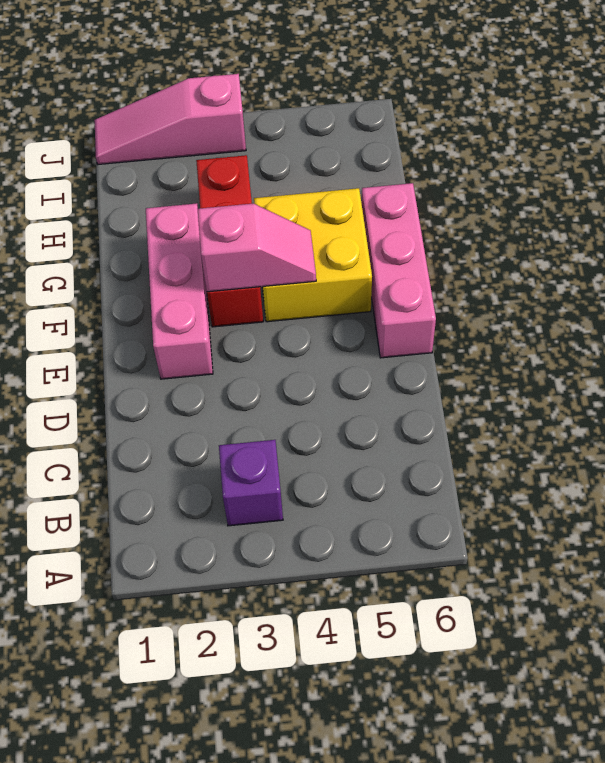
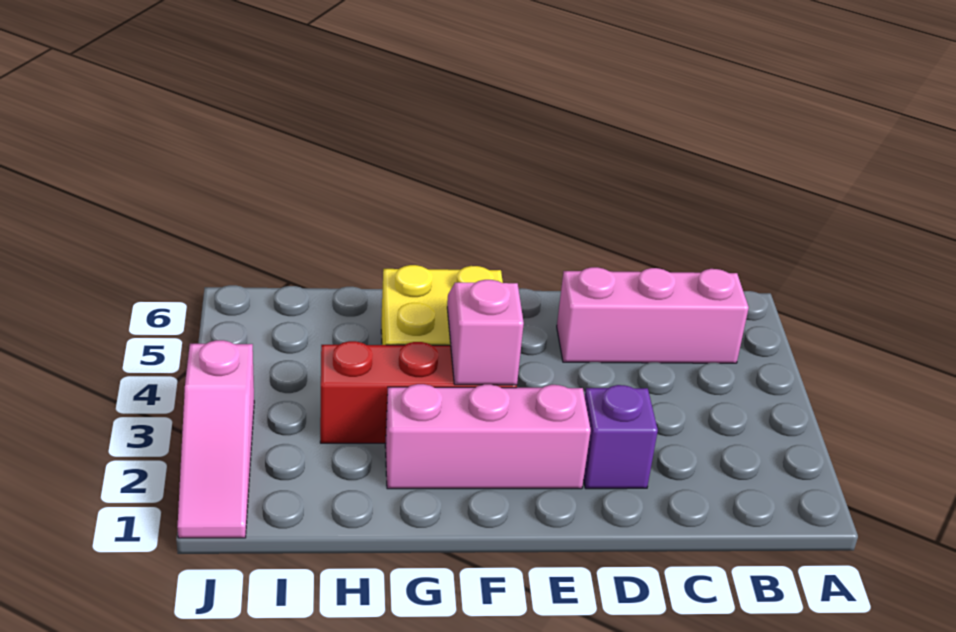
purple 1x1 brick [219,440,283,526] -> purple 1x1 brick moved to [584,385,658,489]
pink 1x3 brick [362,183,436,358] -> pink 1x3 brick moved to [557,267,749,363]

